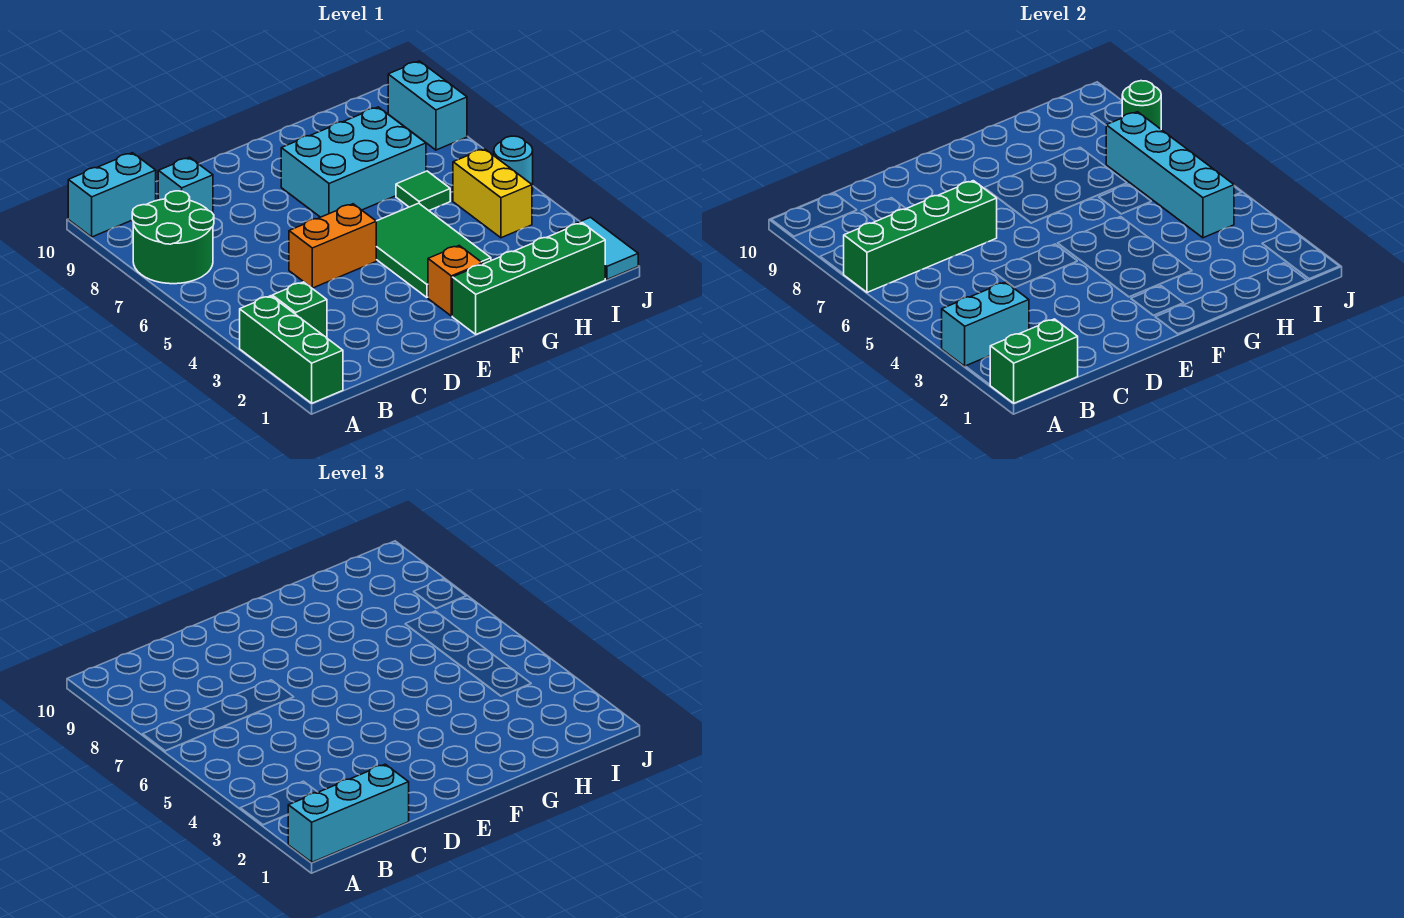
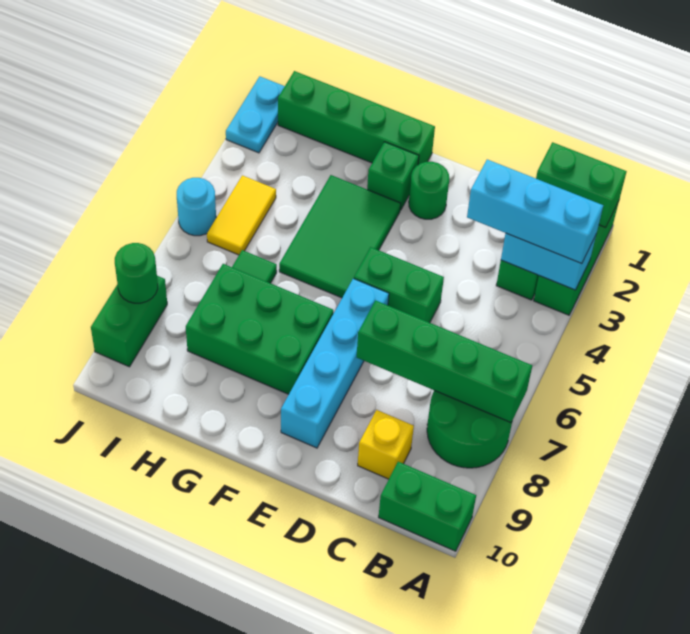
cyan 1x3 brick [288,764,409,862] -> cyan 1x3 brick moved to [467,159,603,264]
cyan 1x2 brick [68,153,156,237] -> green 1x2 brick [379,462,476,551]
cyan 1x1 brick [158,157,213,213] -> yellow 1x1 brick [358,410,414,479]
orange 1x2 brick [289,204,376,288] -> green 1x2 brick [354,247,444,323]
none -> green 1x1 round brick [409,162,449,219]
orange 1x1 brick [428,246,483,316] -> green 1x1 brick [367,142,419,210]
cyan 2x3 brick [281,107,426,217] -> green 2x3 brick [186,264,333,394]
yellow 1x2 brick [453,149,532,238] -> yellow 1x2 tile [207,175,276,255]
cyan 1x4 brick [1106,112,1234,238] -> cyan 1x4 brick moved to [281,278,389,448]
cyan 1x2 tile [559,217,638,279] -> cyan 1x2 plate [226,76,285,153]
cyan 1x2 brick [388,61,467,150] -> green 1x2 brick [91,276,167,367]

